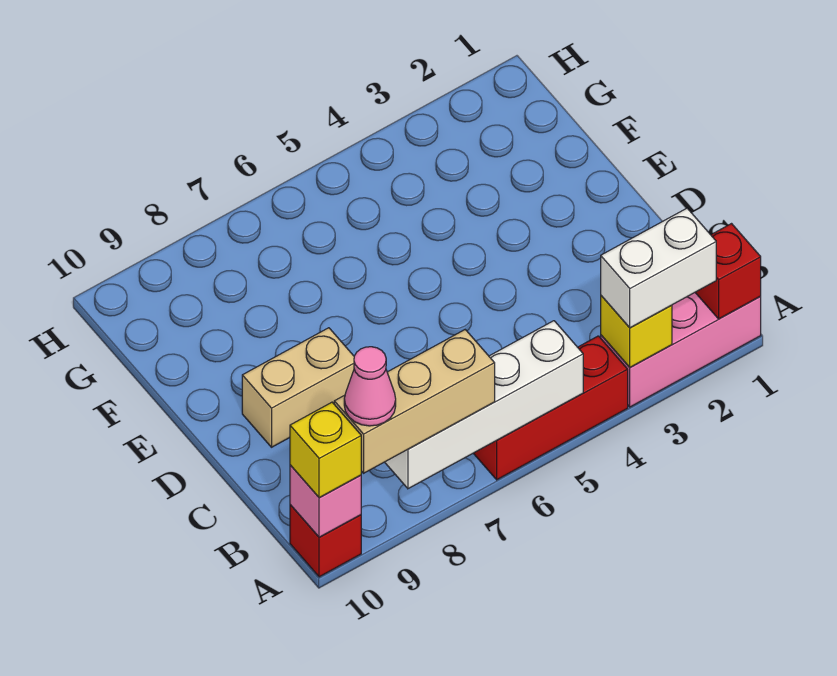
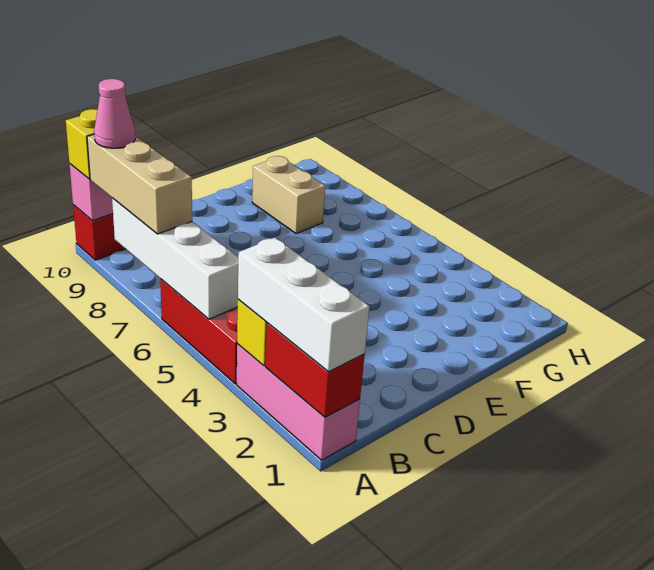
red 1x1 brick [695,224,761,319] -> red 1x2 brick [265,323,365,417]
white 1x2 brick [601,208,716,328] -> white 1x3 brick [238,238,370,372]
tan 1x2 brick [242,328,354,447] -> tan 1x2 brick moved to [252,156,325,234]

